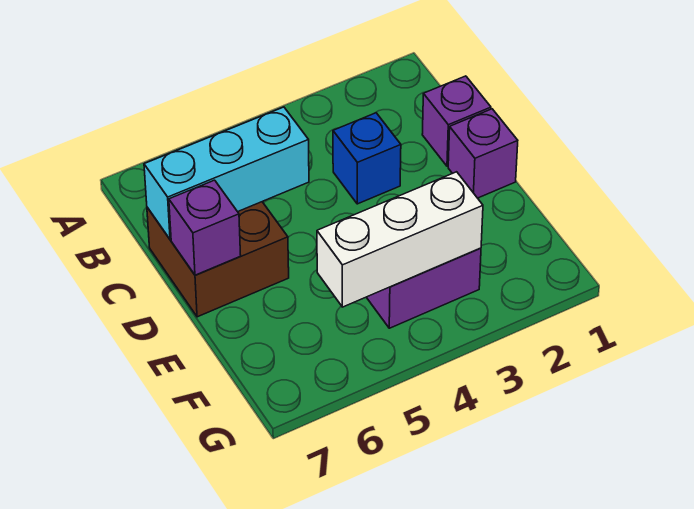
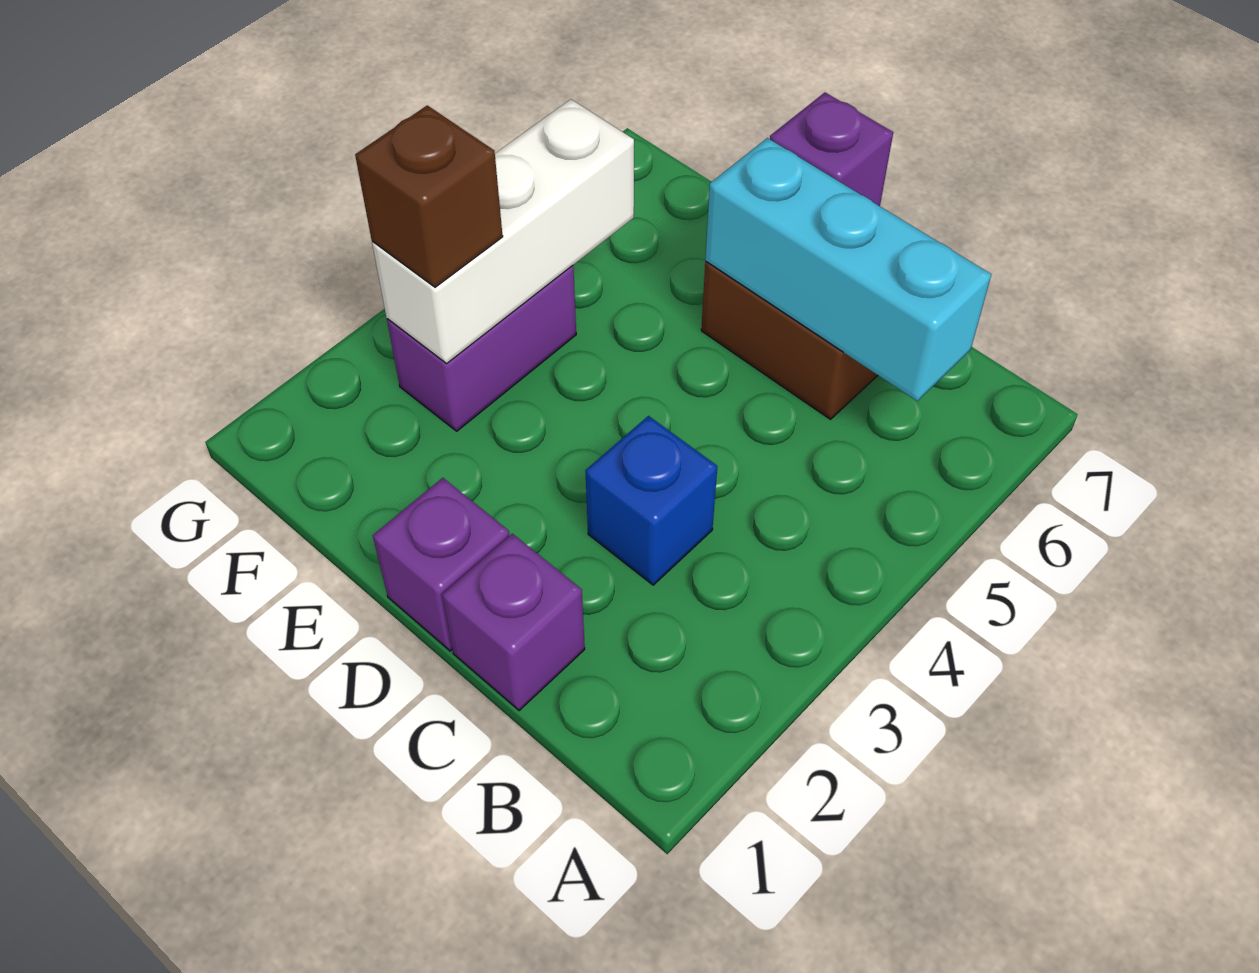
cyan 1x3 brick [144,107,309,240] -> cyan 1x3 brick turned to [705,138,991,401]
none -> brown 1x1 brick [355,105,503,287]

